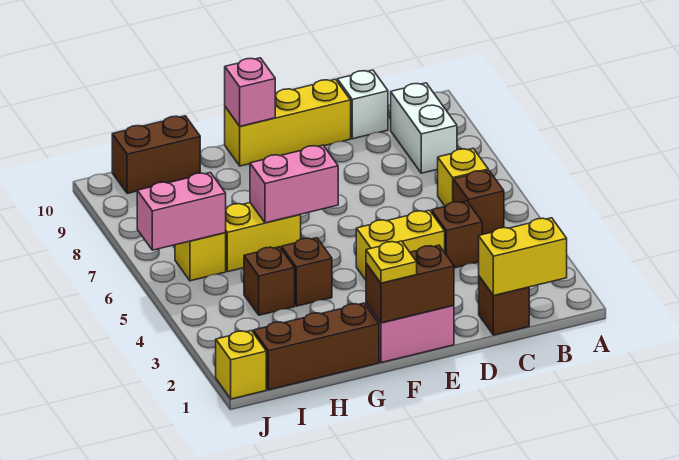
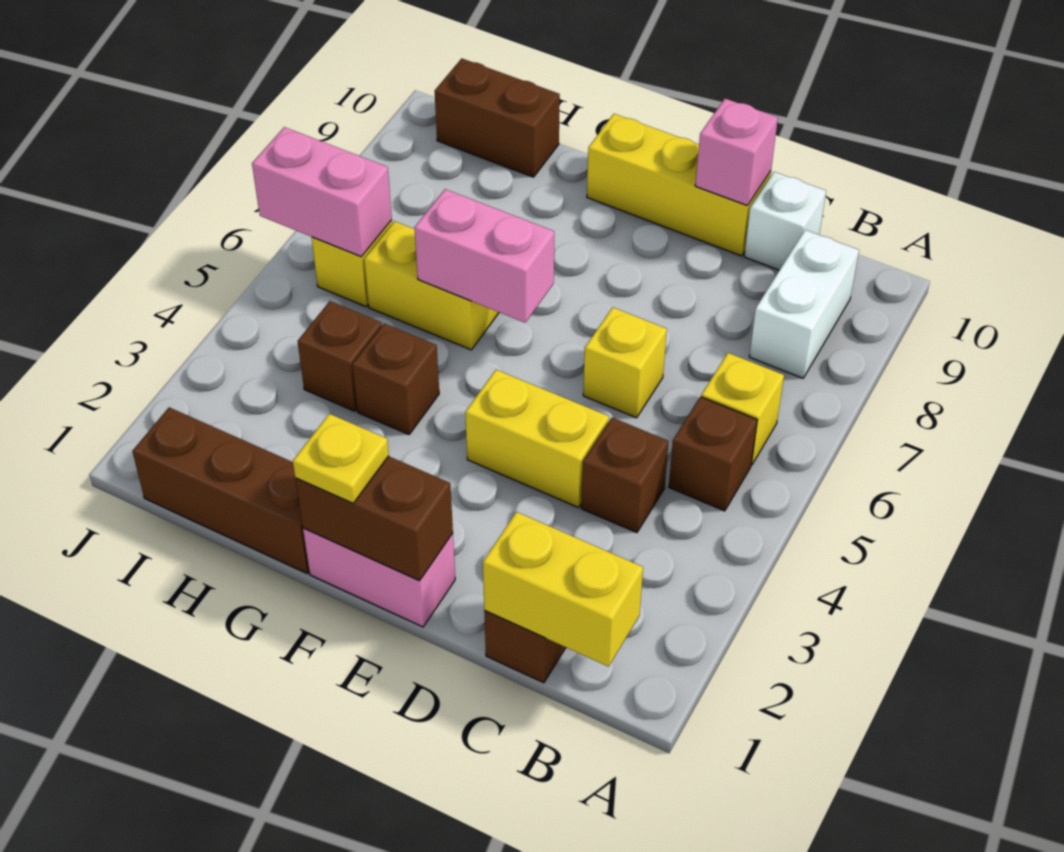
pink 1x1 brick [225,58,275,126] -> pink 1x1 brick moved to [695,99,778,206]
yellow 1x1 brick [216,331,266,399] -> yellow 1x1 brick moved to [583,307,667,418]

